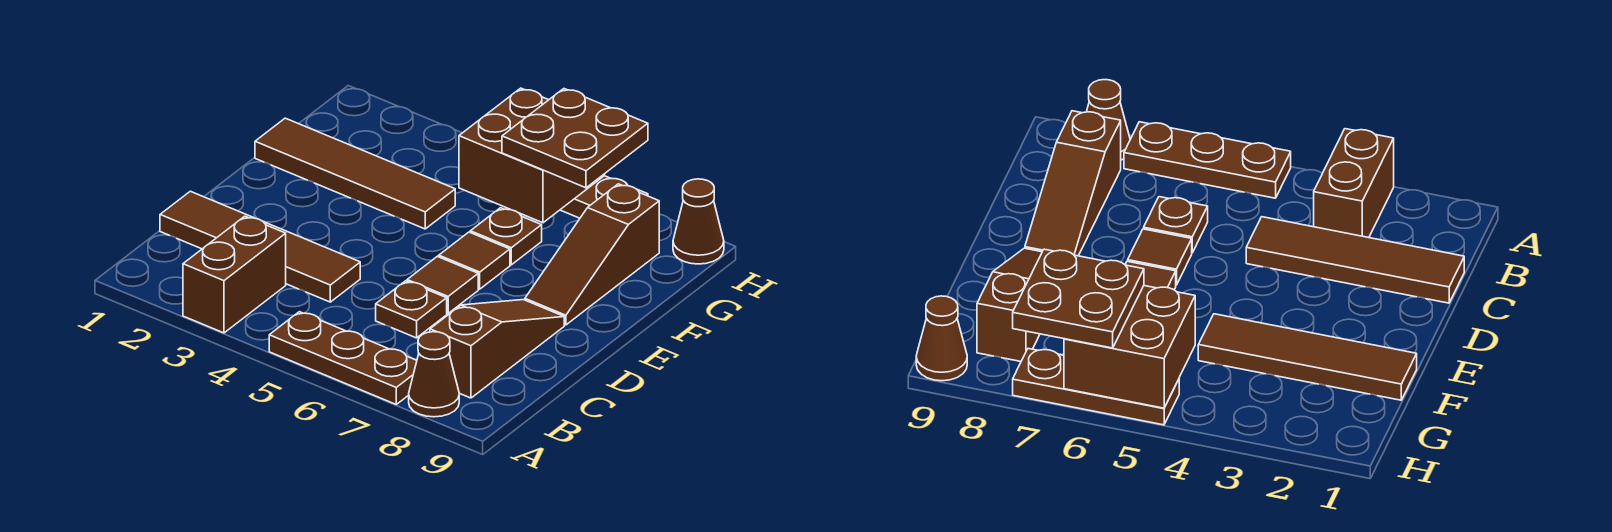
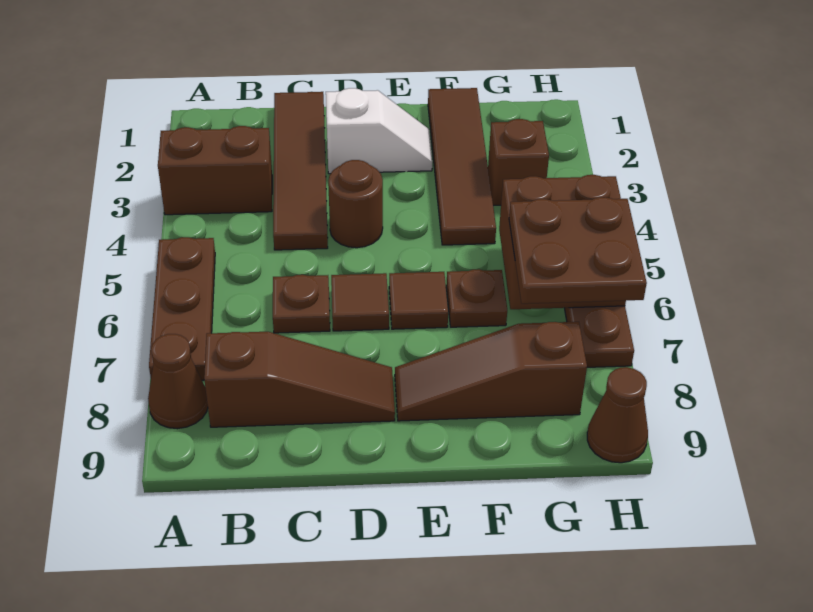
none -> white 1x2 slope [326,88,432,174]
none -> brown 1x1 round brick [328,160,383,248]
none -> brown 1x1 brick [488,119,549,206]

